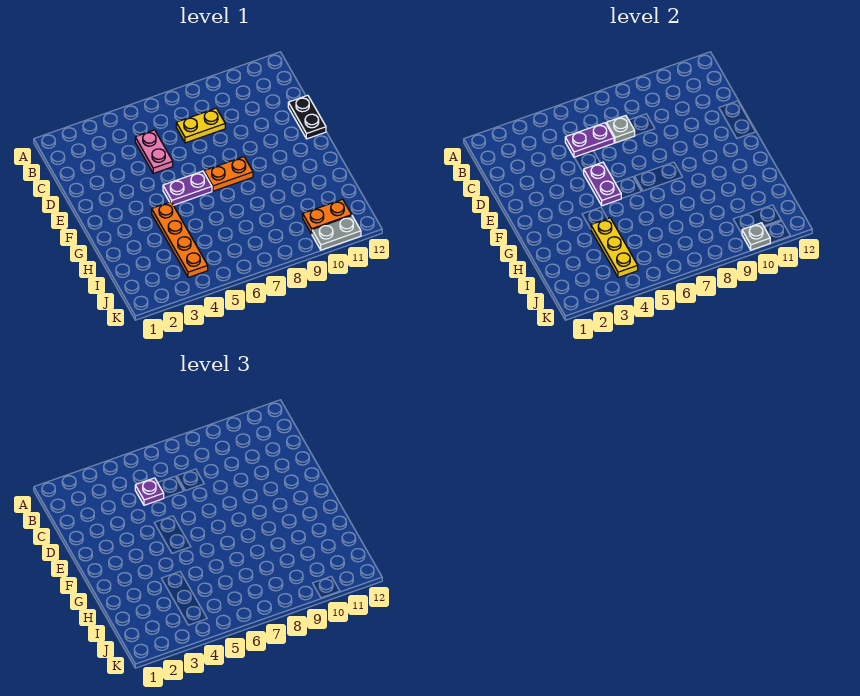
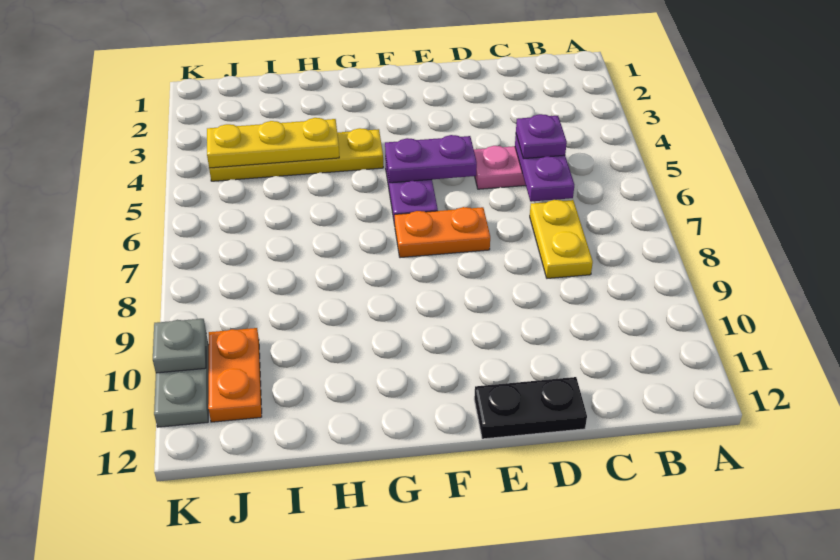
grey 1x1 plate [606,116,635,143] -> none
orange 1x2 plate [204,157,253,191] -> orange 1x2 plate turned to [395,207,490,258]
orange 1x4 plate [152,202,208,278] -> yellow 1x4 plate [209,128,383,181]

